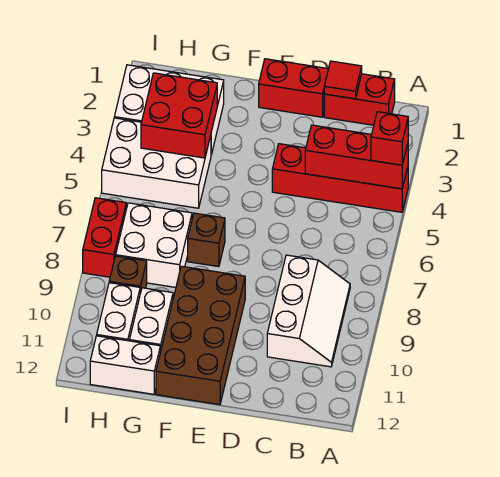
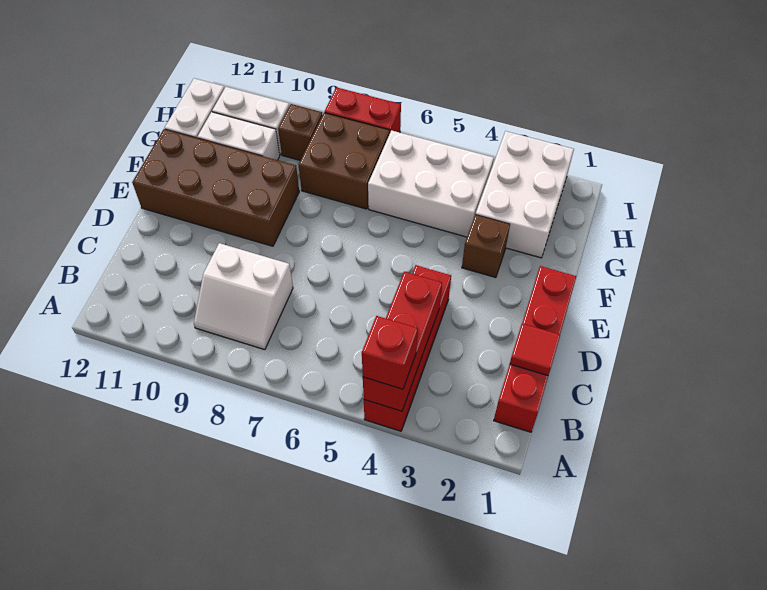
white 2x3 slope [267,255,350,367] -> white 2x2 slope [194,243,293,350]
brown 1x1 brick [188,213,225,267] -> brown 1x1 brick moved to [462,215,510,278]
red 2x2 brick [141,73,217,158] -> none
white 2x3 brick [102,118,211,208] -> white 2x3 brick turned to [368,130,494,237]
white 2x2 brick [116,203,192,287] -> brown 2x2 brick [299,113,390,209]

